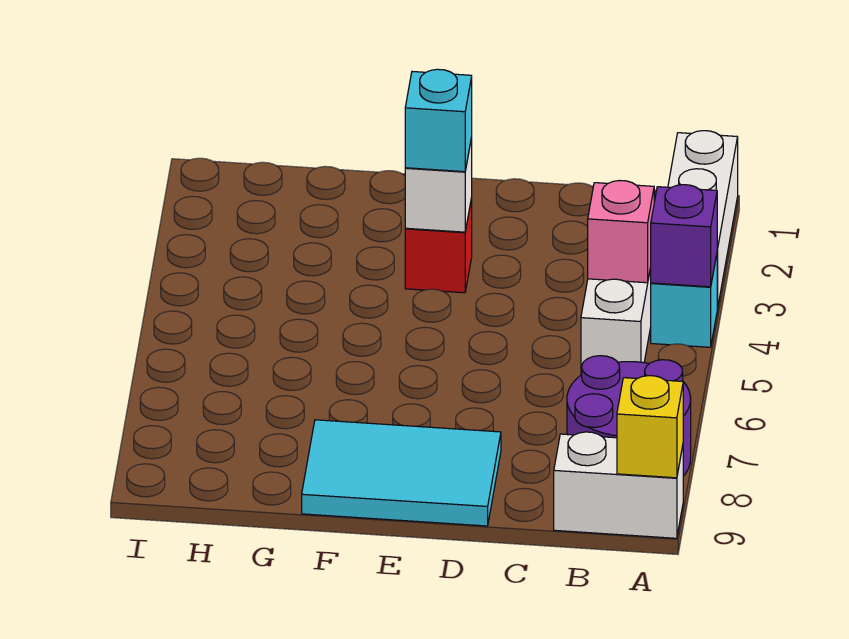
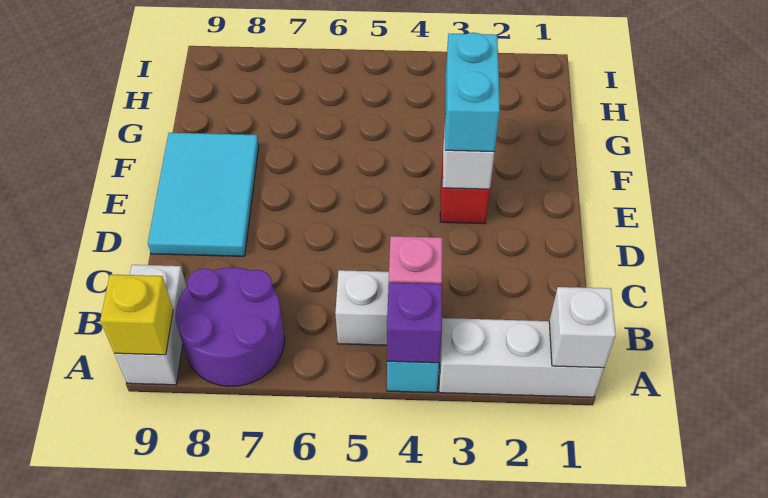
none -> white 1x1 brick [549,287,616,368]
cyan 1x1 brick [405,69,472,172] -> cyan 1x2 brick [445,33,500,152]

